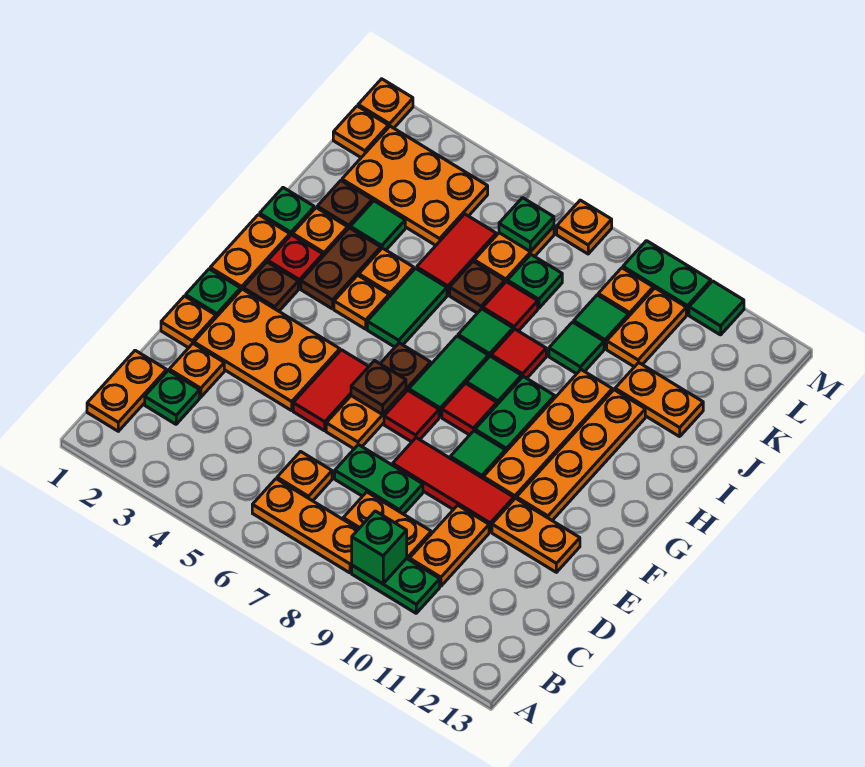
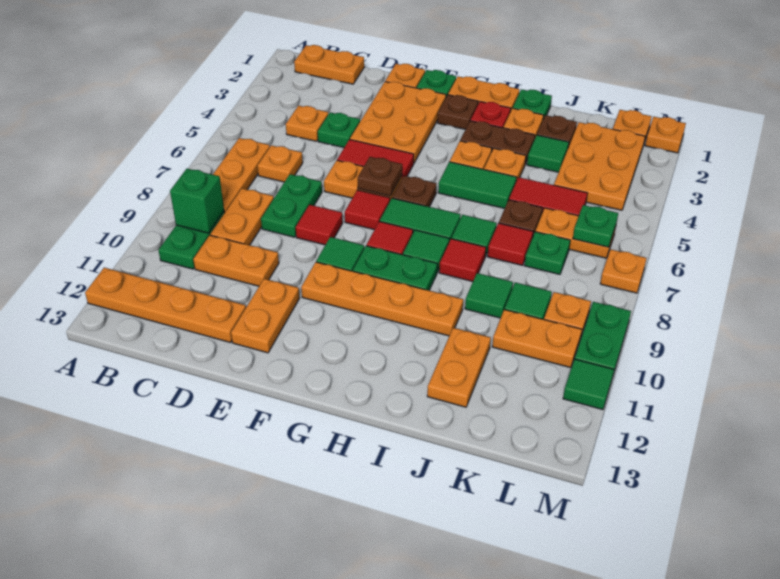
green 1x1 plate [145,371,200,424] -> green 1x1 plate moved to [318,112,360,148]
orange 1x1 plate [169,344,224,397] -> orange 1x1 plate moved to [286,105,328,141]
red 1x3 tile [393,438,514,532] -> red 1x1 tile [296,205,343,245]
orange 1x4 plate [517,390,645,520] -> orange 1x4 plate moved to [85,268,246,343]

